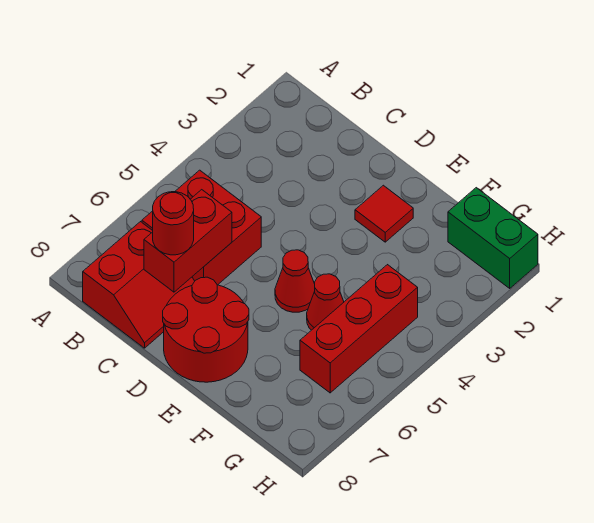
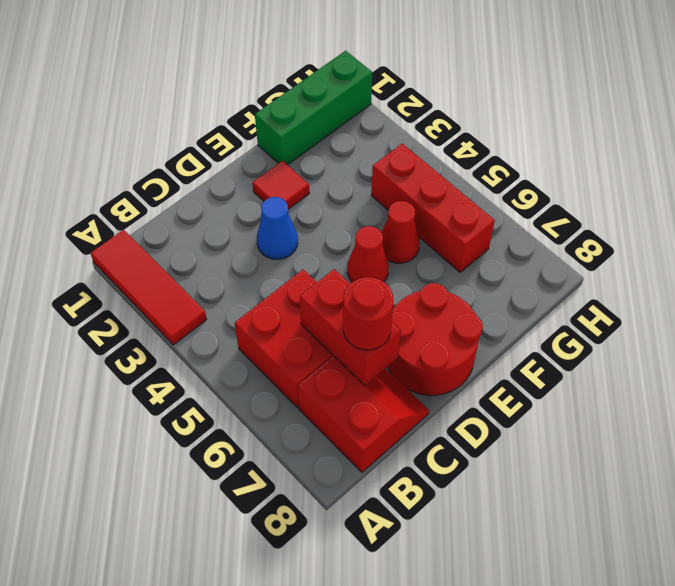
none -> red 1x3 tile [91,230,207,345]
none -> blue 1x1 cone [257,197,298,259]
green 1x2 brick [448,188,538,288] -> green 1x3 brick [255,51,372,165]

